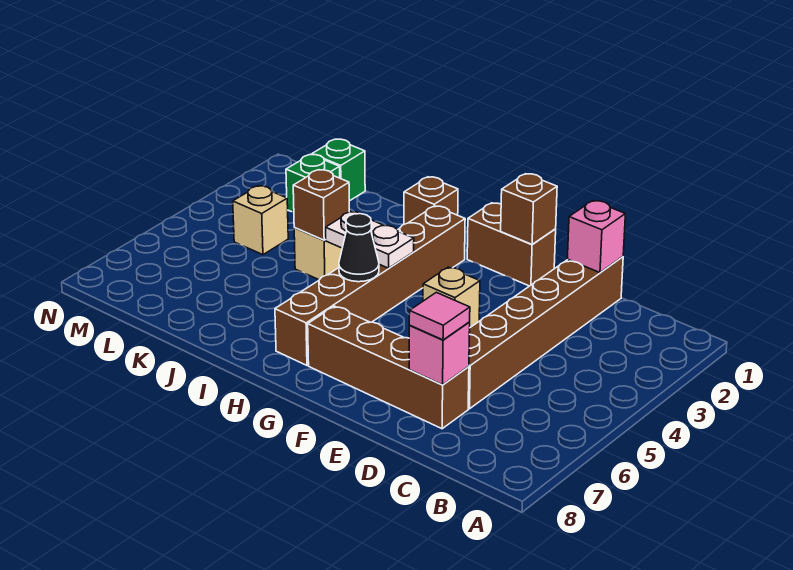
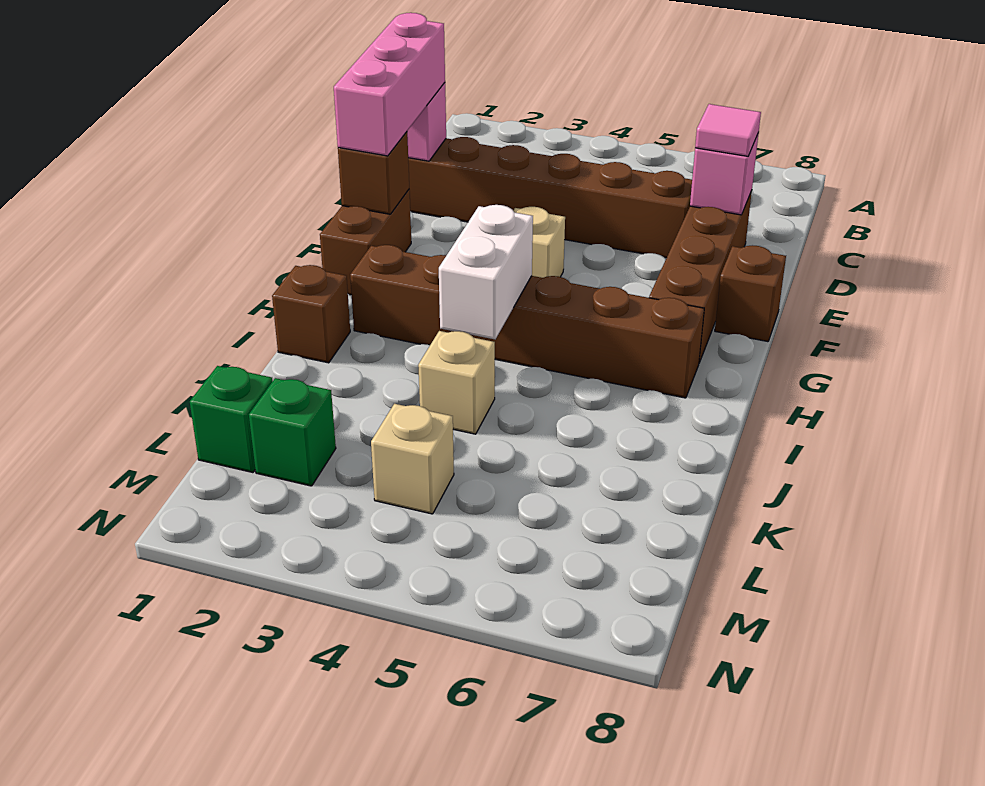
none -> pink 1x3 brick [334,13,445,156]
white 1x2 plate [326,212,414,268] -> white 1x2 brick [439,205,533,339]
black 1x1 cone [339,214,379,282] -> none
brown 1x1 brick [293,170,349,240] -> brown 1x1 brick moved to [715,245,786,342]

